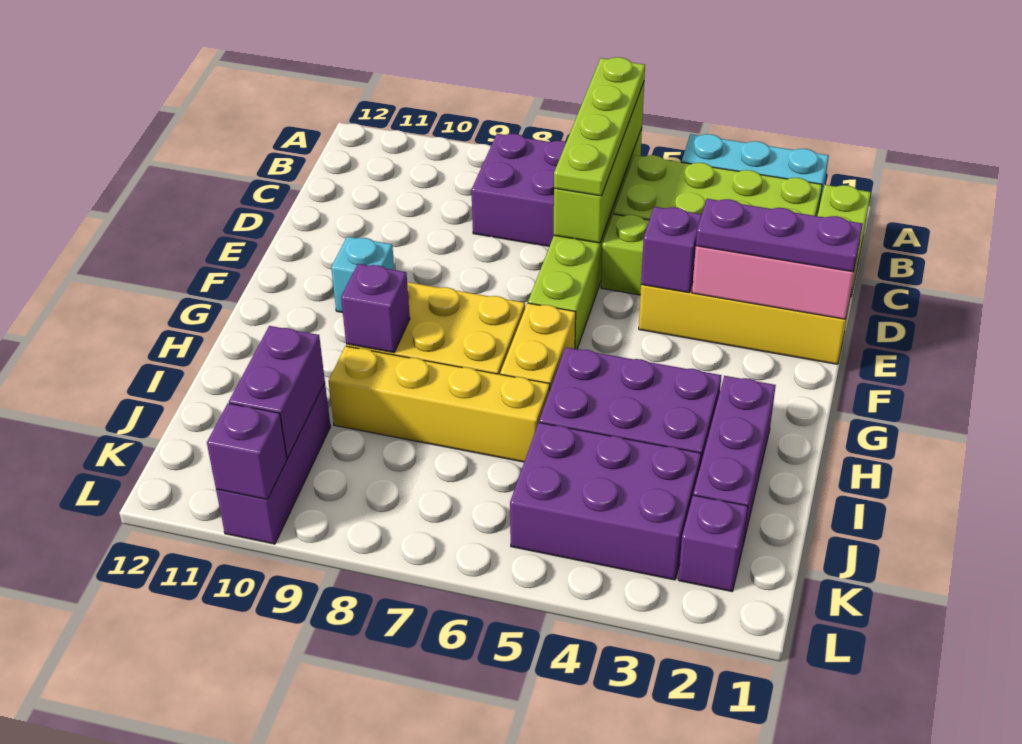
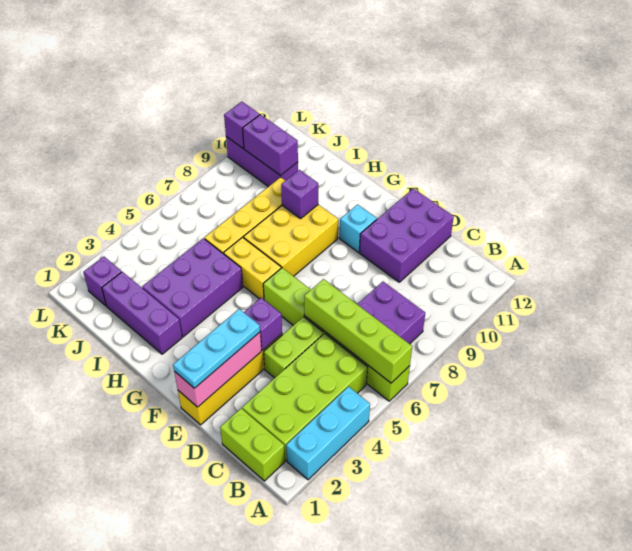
lime 1x4 plate [554,57,645,196] -> none
purple 1x3 plate [696,199,863,272] -> cyan 1x3 plate [173,309,260,388]
purple 2x3 brick [510,423,701,580] -> purple 2x3 brick moved to [360,189,454,282]

